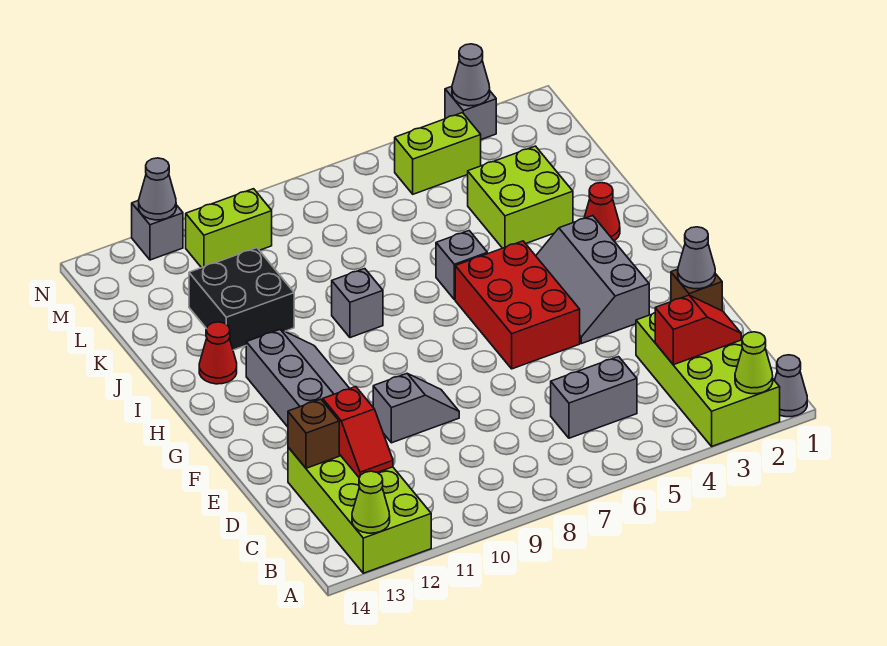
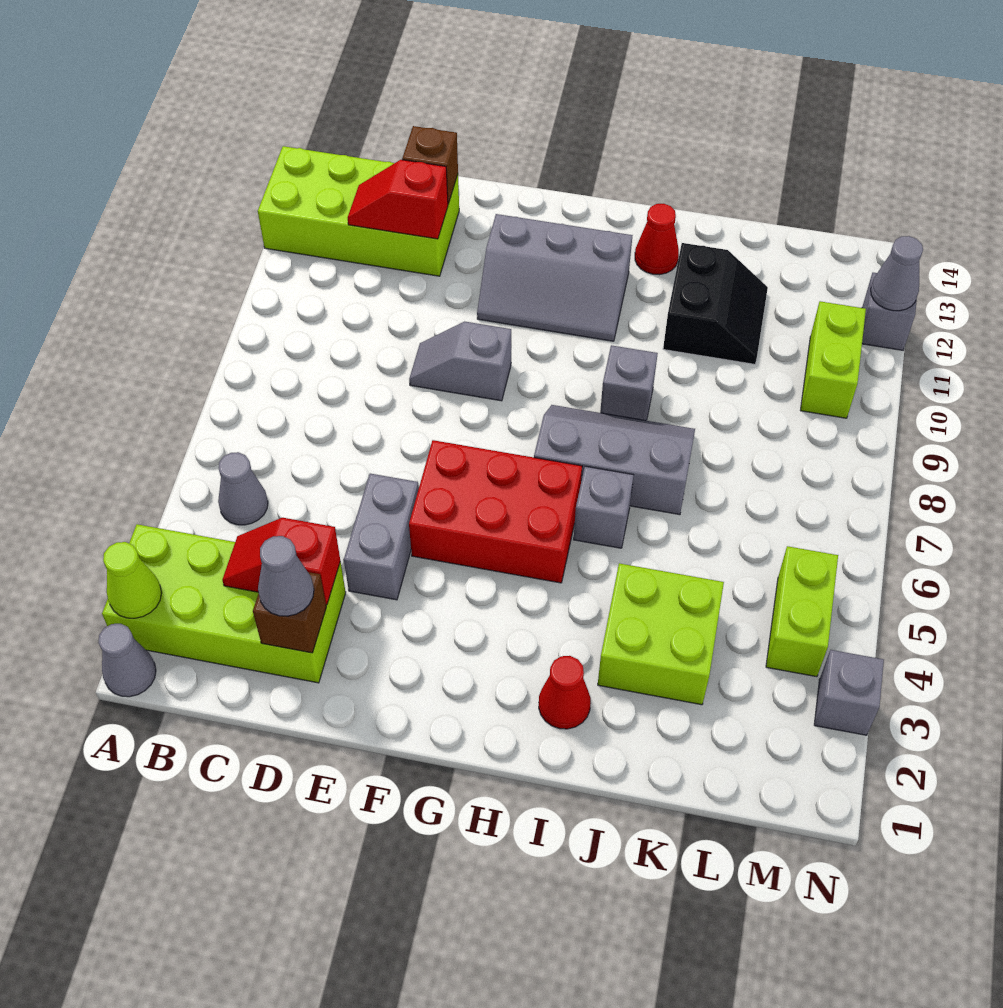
lime 1x1 cone [352,471,390,533] -> none
red 1x2 slope [655,295,741,365] -> red 1x2 slope turned to [222,518,340,605]
grey 1x2 brick [551,357,637,438] -> grey 1x2 brick moved to [344,474,419,600]
grey 1x2 slope [373,374,459,443] -> grey 1x2 slope turned to [409,322,511,401]
grey 2x3 slope [536,216,649,344] -> grey 2x3 slope moved to [534,405,695,515]
black 2x2 brick [189,248,294,350] -> black 2x2 slope [663,243,768,364]
grey 1x1 cone [452,44,490,106] -> grey 1x1 cone moved to [218,452,268,525]

